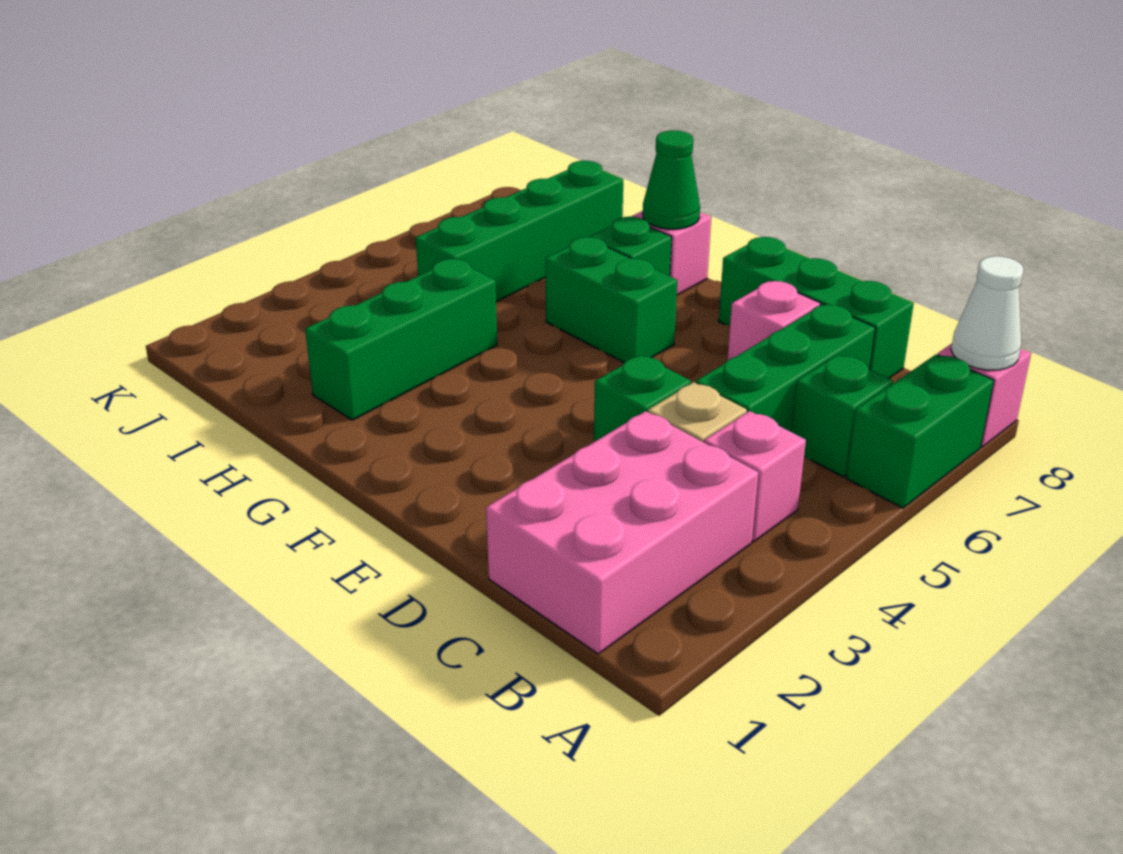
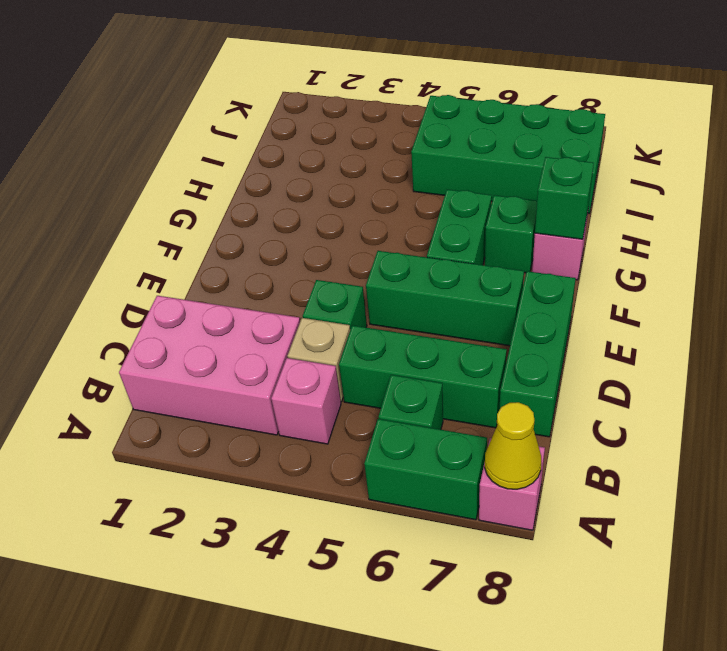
white 1x1 cone [951,256,1023,370] -> yellow 1x1 cone [485,402,541,489]
pink 1x1 brick [727,281,821,360] -> none
green 1x1 cone [643,130,700,229] -> green 1x1 brick [535,157,594,239]
green 1x3 brick [305,259,497,420] -> green 1x3 brick moved to [366,251,524,346]
green 1x4 brick [416,161,623,302] -> green 2x4 brick [411,95,605,213]

